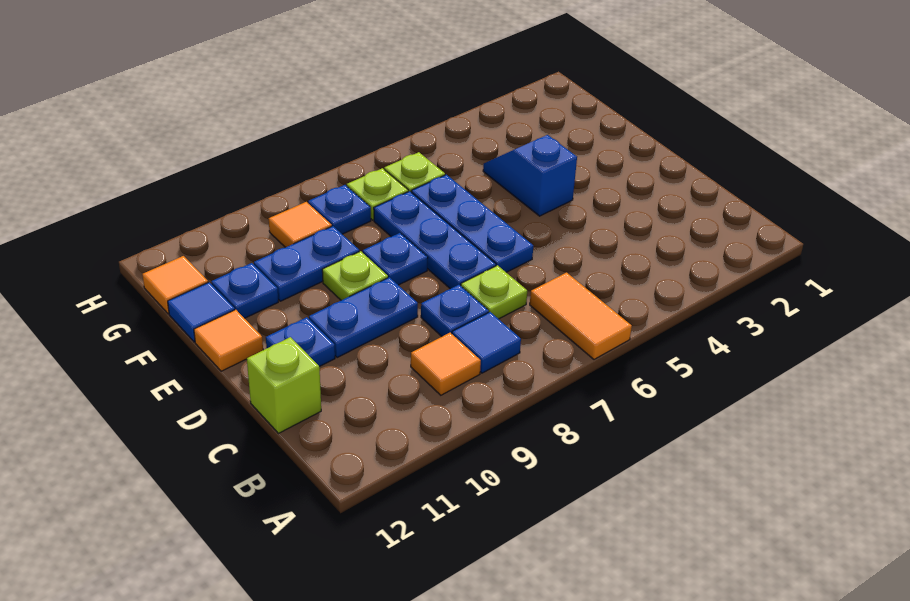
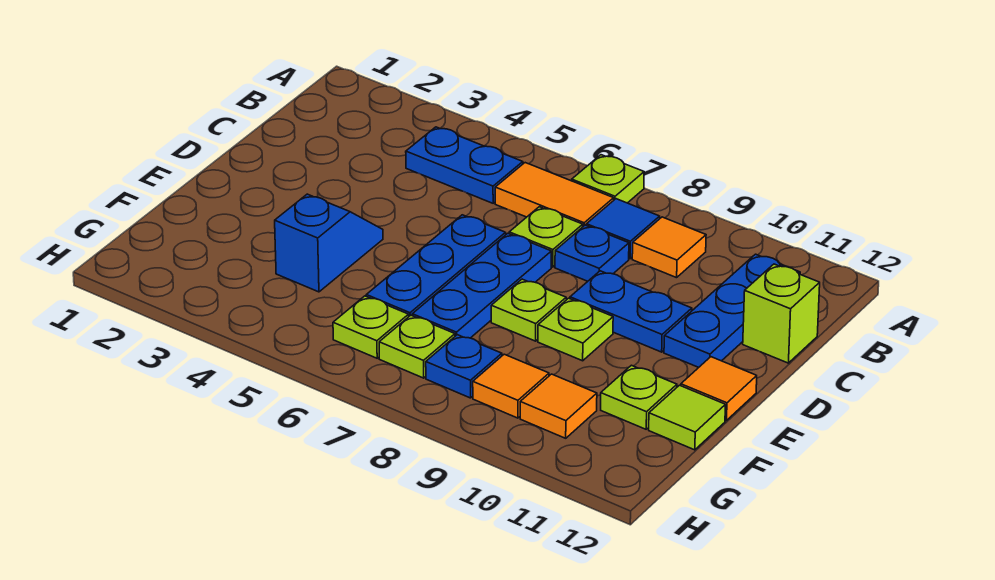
orange 1x2 tile [530,272,632,359] -> orange 1x2 tile turned to [495,163,614,226]
none -> lime 1x1 plate [572,155,644,203]
blue 1x1 plate [266,317,335,367] -> blue 1x3 plate [664,254,800,367]
blue 1x2 slope [483,135,577,216] -> blue 1x2 slope turned to [275,194,383,292]
blue 1x1 plate [363,233,428,285] -> lime 1x1 plate [491,279,566,341]
blue 1x2 plate [254,226,359,301] -> blue 1x2 plate moved to [406,127,523,203]
blue 1x1 plate [211,263,278,318] -> lime 1x1 plate [601,365,677,429]
blue 1x1 tile [168,282,235,342] -> lime 1x1 tile [649,385,725,450]
orange 1x1 tile [142,256,208,314] -> orange 1x1 tile moved to [520,374,597,438]

